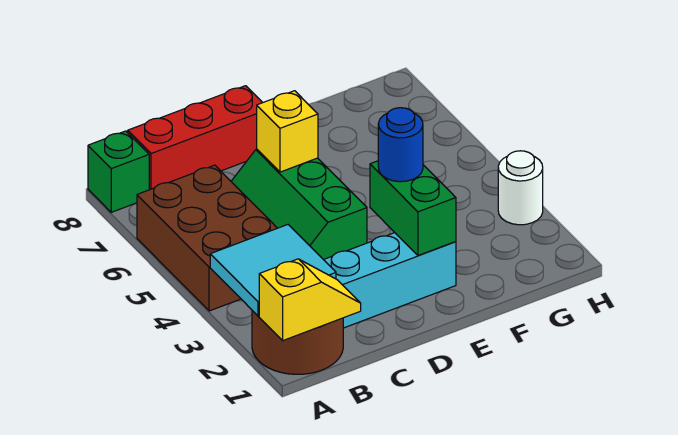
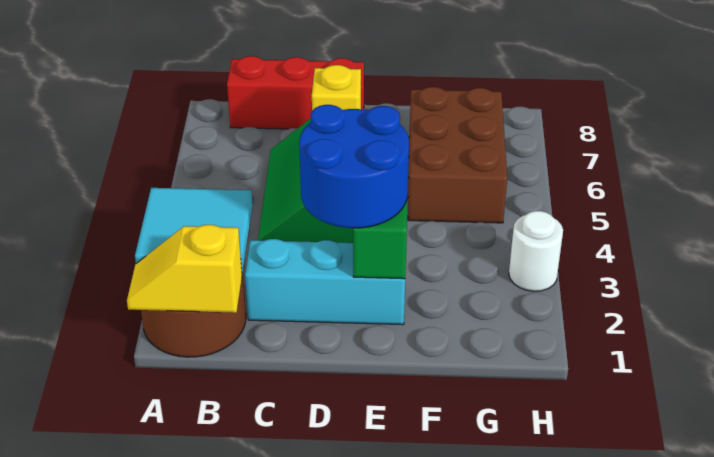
yellow 1x2 slope [259,259,361,340] -> yellow 1x2 slope turned to [127,225,242,313]
brown 2x3 brick [137,165,277,311] -> brown 2x3 brick moved to [408,87,507,223]
green 1x1 brick [88,131,149,212] -> none
blue 1x1 round brick [378,108,423,182] -> blue 2x2 round brick [299,105,409,228]

